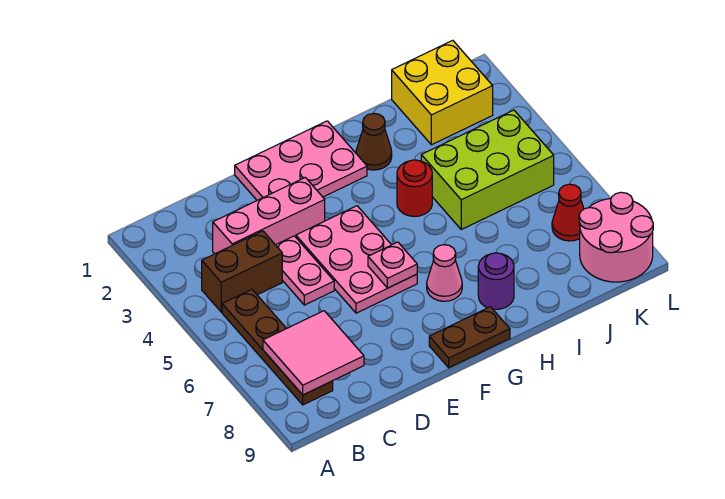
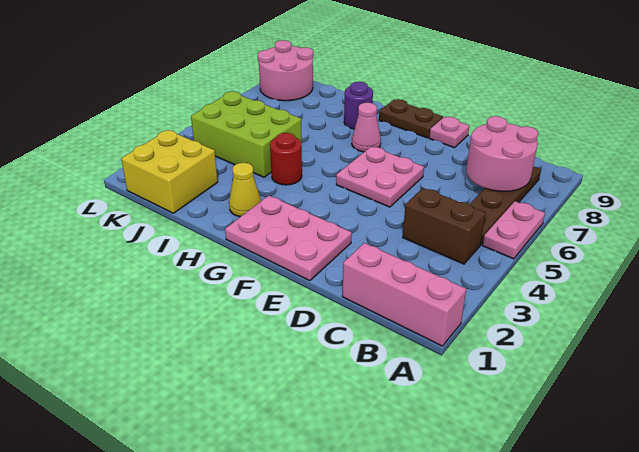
pink 2x2 tile [263,311,364,395] -> pink 2x2 round brick [466,116,538,192]
pink 1x3 brick [213,178,325,254] -> pink 1x3 brick moved to [342,243,466,346]
pink 1x2 plate [276,236,334,305] -> pink 1x2 plate moved to [483,201,545,259]
pink 2x3 plate [296,206,417,313] -> pink 2x2 plate [336,146,424,207]
pink 1x1 plate [368,242,417,288] -> pink 1x1 plate moved to [429,117,469,148]
brown 1x1 cone [356,113,392,170] -> yellow 1x1 cone [229,163,261,217]
red 1x1 cone [552,184,584,241] -> none

